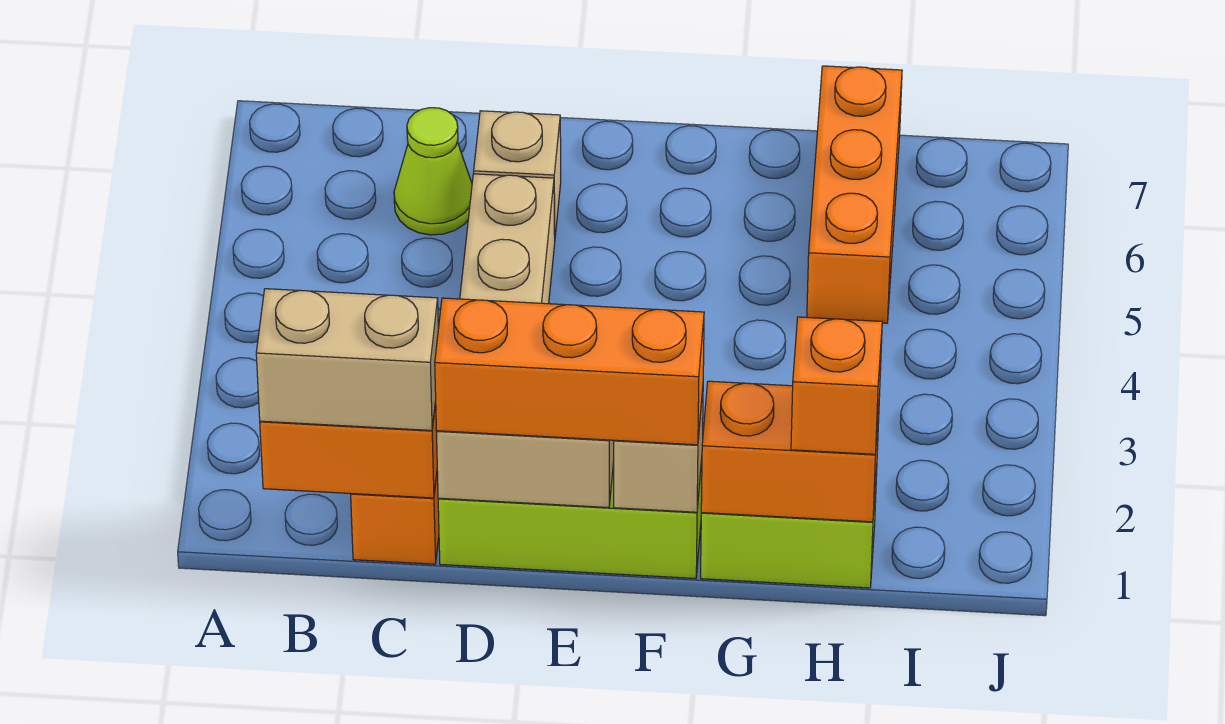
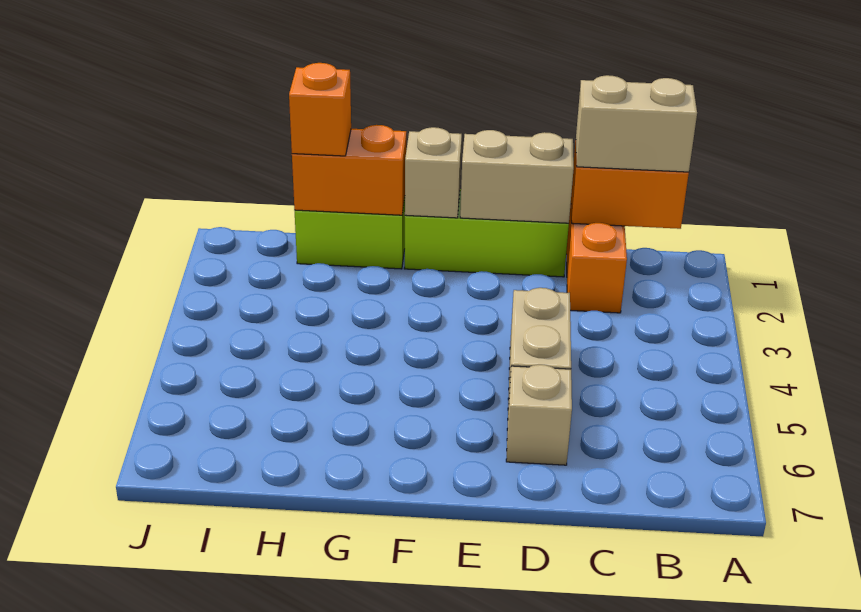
lime 1x1 cone [394,108,472,235] -> none
orange 1x3 brick [435,298,704,445] -> none
orange 1x3 brick [807,66,902,323] -> none

